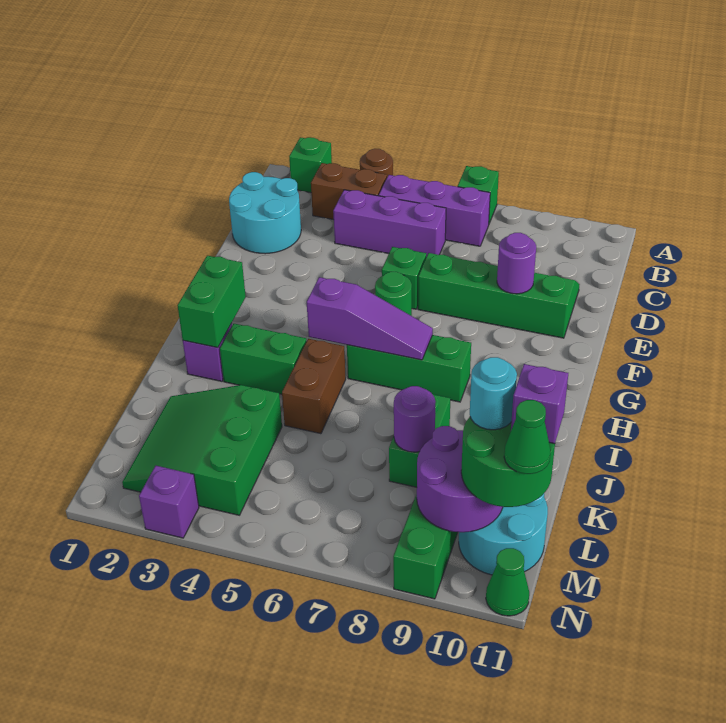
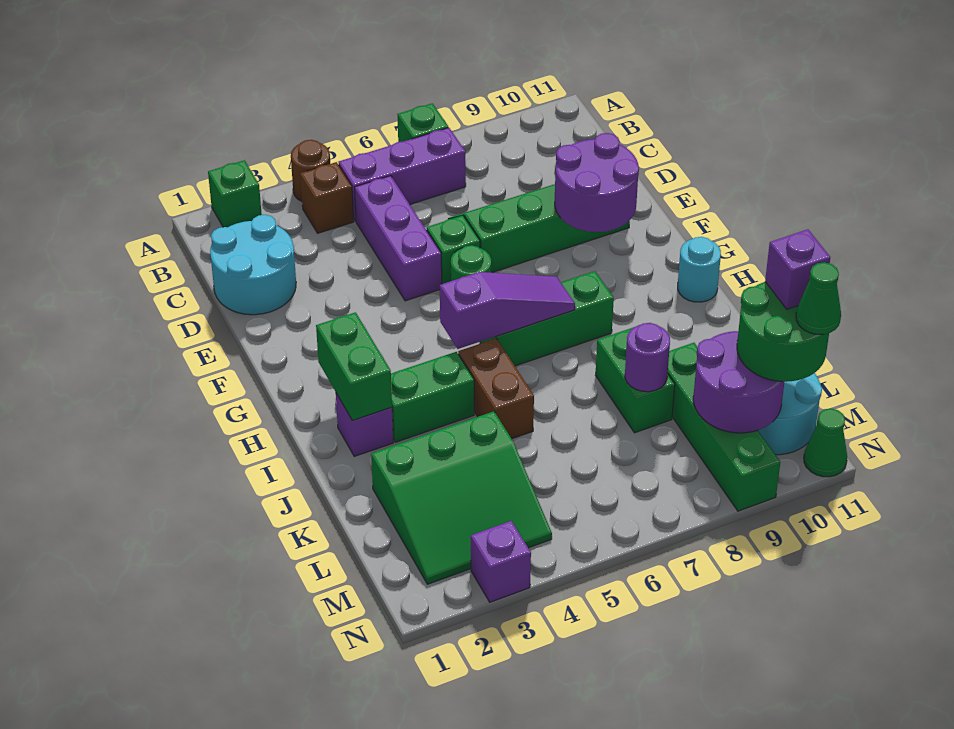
brown 1x2 brick [311,163,387,220] -> brown 1x1 brick [300,162,354,233]
purple 1x3 brick [333,190,446,257] -> purple 1x3 brick turned to [355,176,442,301]
purple 1x1 round brick [497,233,536,294] -> purple 2x2 round brick [555,133,639,232]
green 3x3 slope [122,385,282,515] -> green 3x3 slope turned to [371,411,552,584]
cyan 1x1 round brick [470,357,517,430] -> cyan 1x1 round brick moved to [678,237,721,302]

